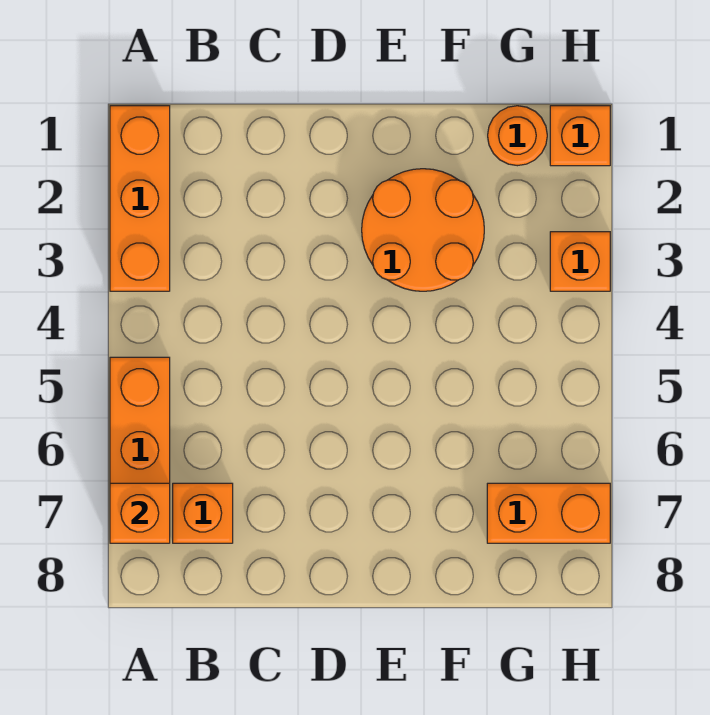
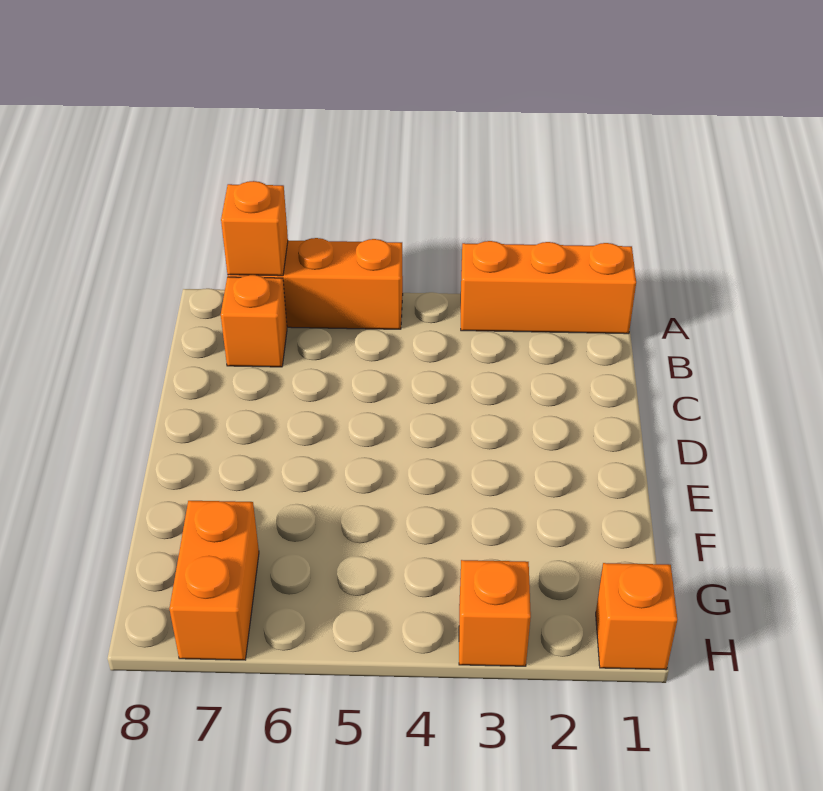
orange 2x2 round brick [362,169,484,291] -> none
orange 1x1 round brick [488,106,547,166] -> none

